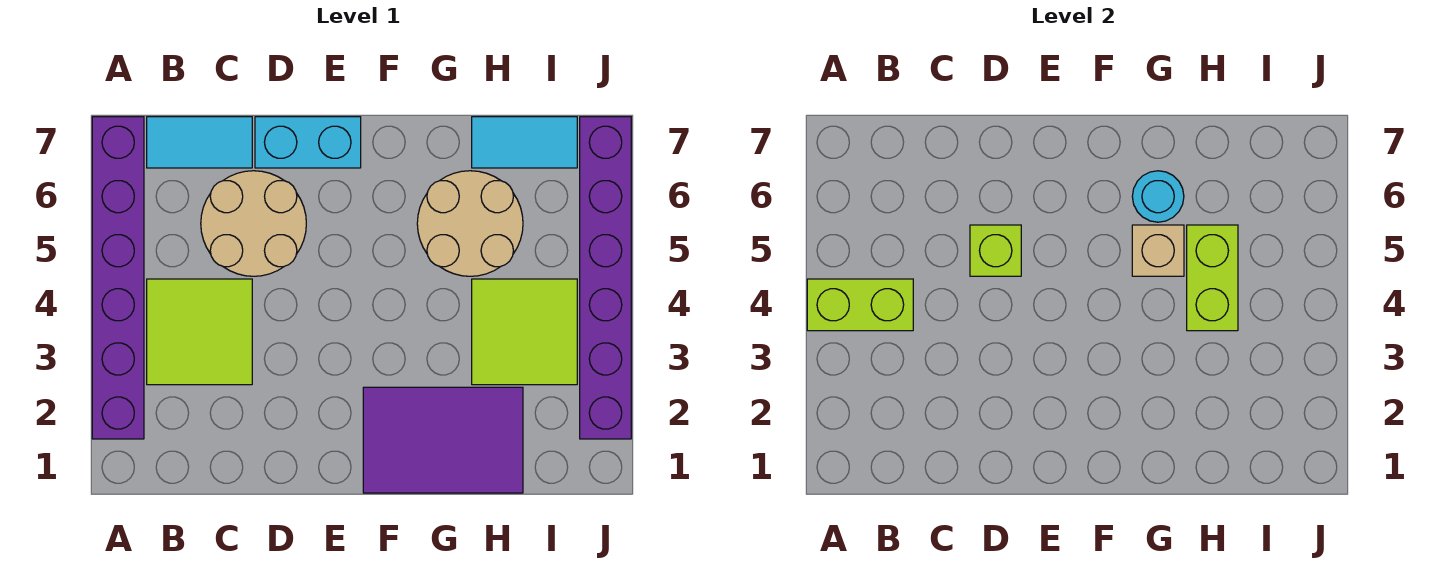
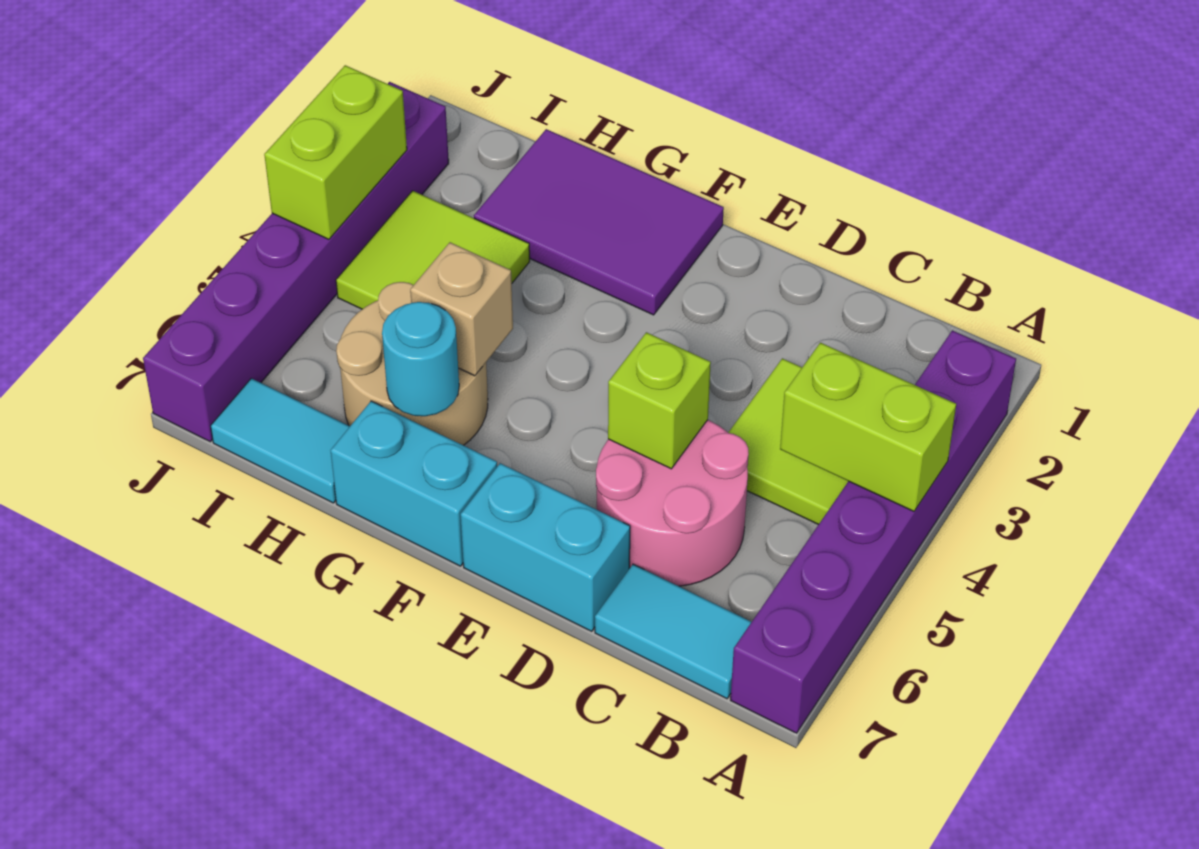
tan 2x2 round brick [201,171,306,276] -> pink 2x2 round brick [596,420,749,586]
none -> cyan 1x2 brick [330,401,497,566]
lime 1x2 brick [1187,225,1238,331] -> lime 1x2 brick moved to [264,65,407,239]

